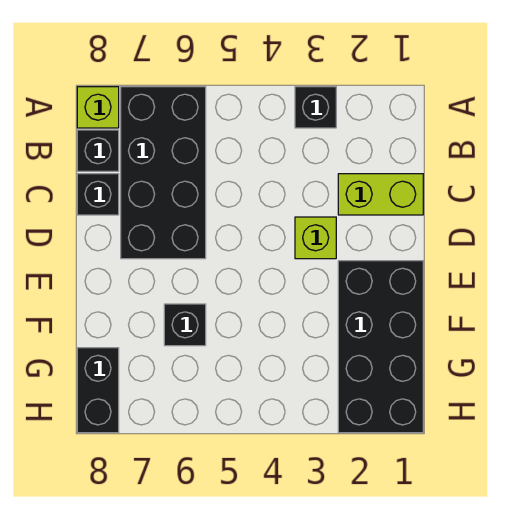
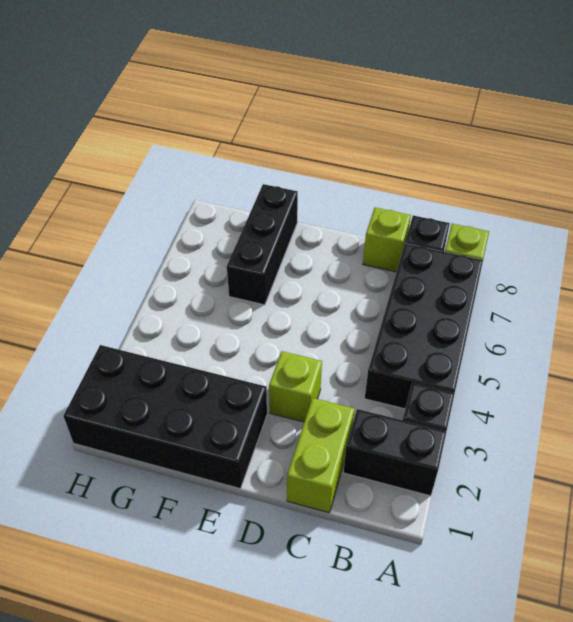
black 2x4 brick [121,87,206,259] -> black 2x4 brick turned to [365,244,483,409]
black 1x1 brick [77,174,119,215] -> lime 1x1 brick [363,208,411,272]
black 1x1 brick [164,304,206,346] -> black 1x3 brick [227,184,298,305]
black 1x2 brick [77,348,119,433] -> black 1x2 brick moved to [343,409,446,496]

